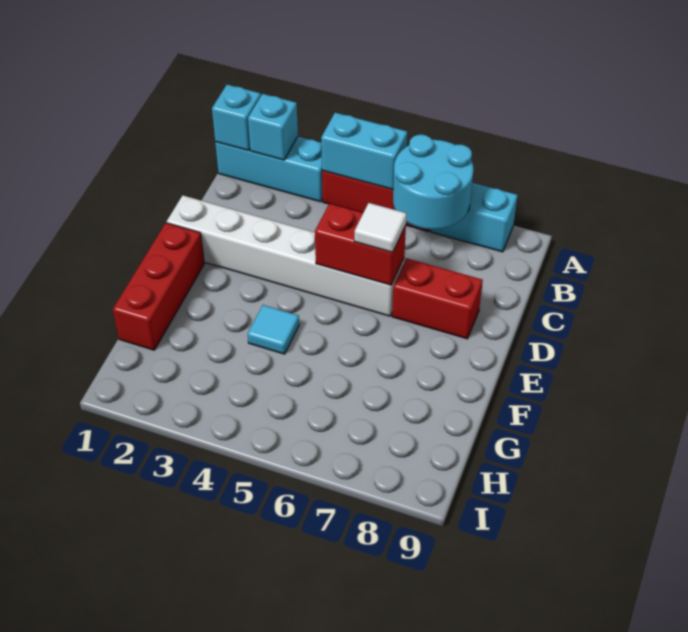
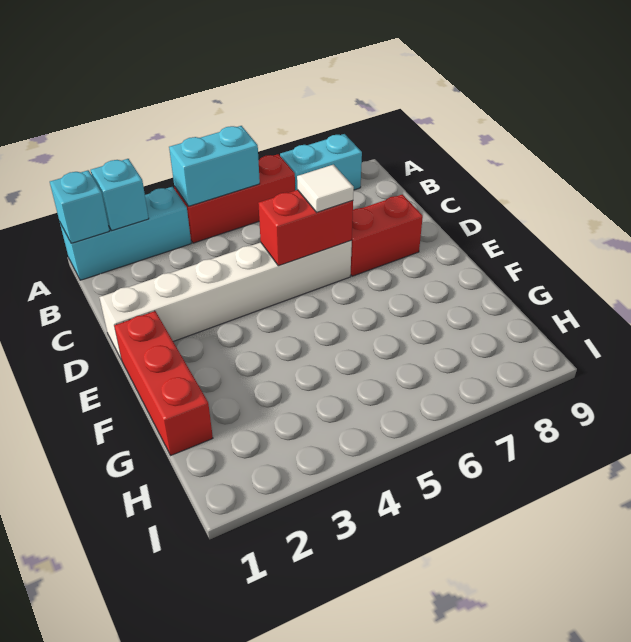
cyan 2x2 round brick [393,135,473,229] -> none
cyan 1x1 tile [248,305,299,354] -> none

